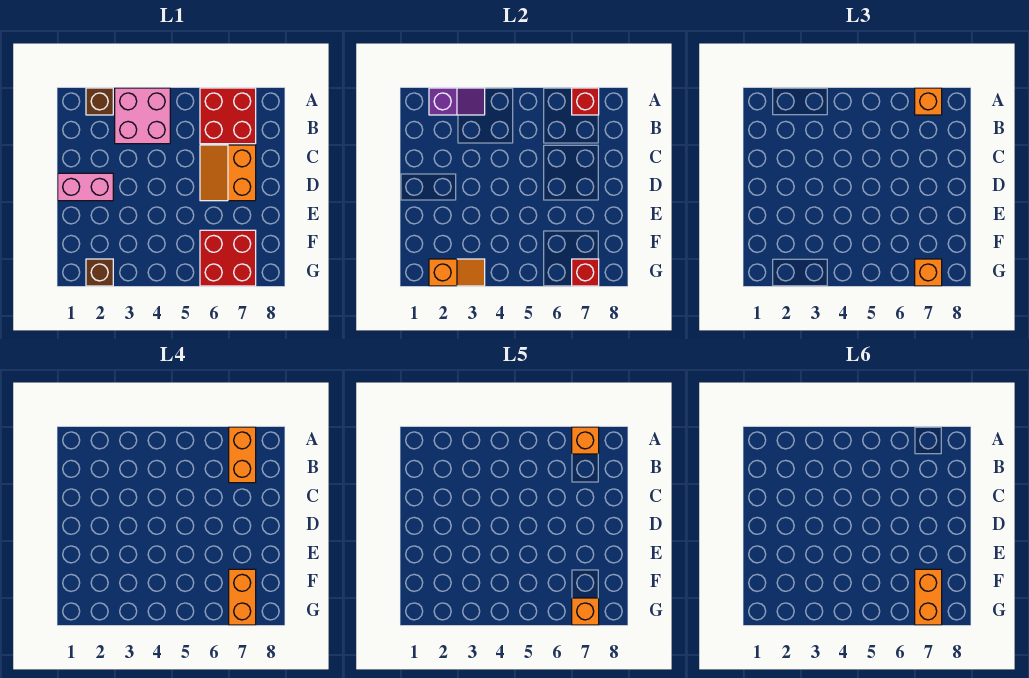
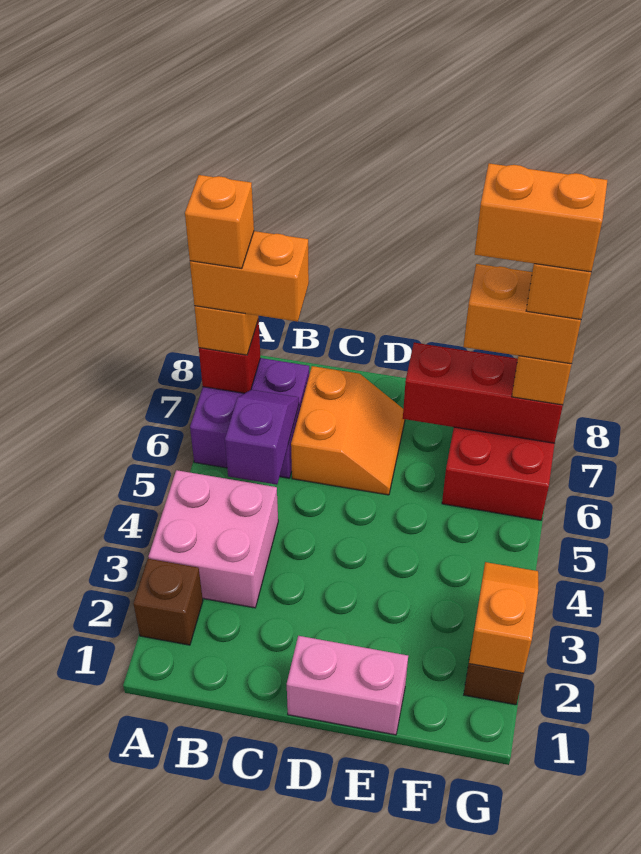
purple 1x2 slope [429,88,485,115] -> purple 1x2 slope moved to [225,390,299,485]
red 2x2 brick [200,88,256,144] -> purple 2x2 brick [190,358,309,478]
orange 2x2 slope [200,145,256,201] -> orange 2x2 slope turned to [291,366,405,495]
pink 1x2 brick [58,173,113,201] -> pink 1x2 brick turned to [287,636,408,735]
red 1x1 brick [572,259,599,286] -> red 1x3 brick [403,343,563,443]

